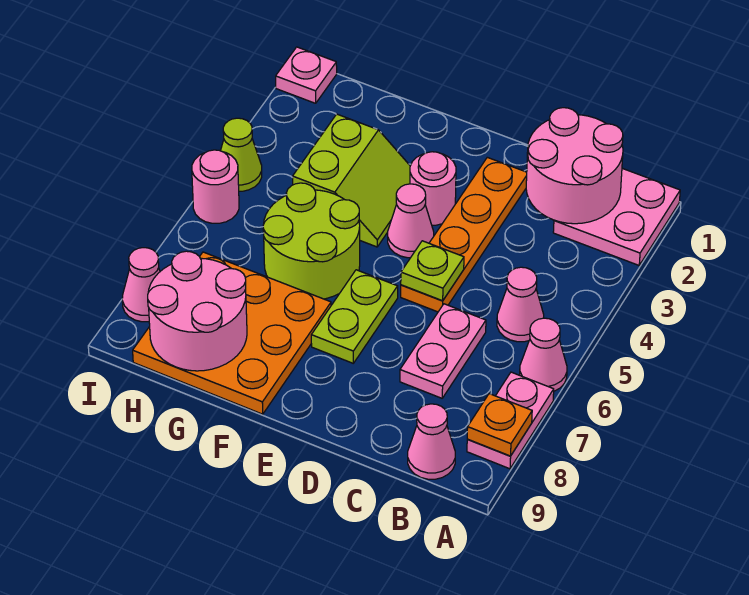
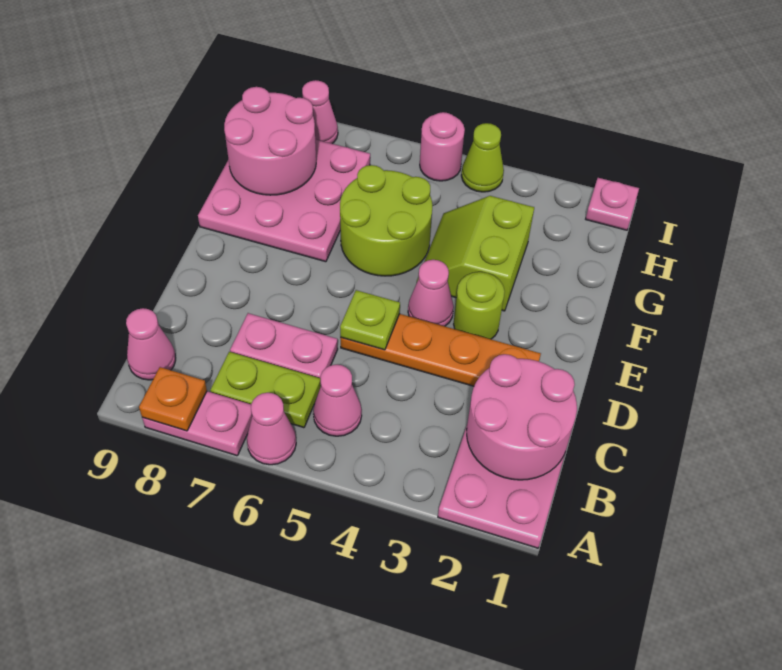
pink 1x1 round brick [410,152,456,225] -> lime 1x1 round brick [454,272,505,339]
lime 1x2 plate [311,270,398,363] -> lime 1x2 plate moved to [210,352,321,428]
lime 2x2 slope [293,114,410,247] -> lime 2x2 slope turned to [417,196,534,311]
orange 3x3 plate [133,252,331,414] -> pink 3x3 plate [198,139,370,262]

